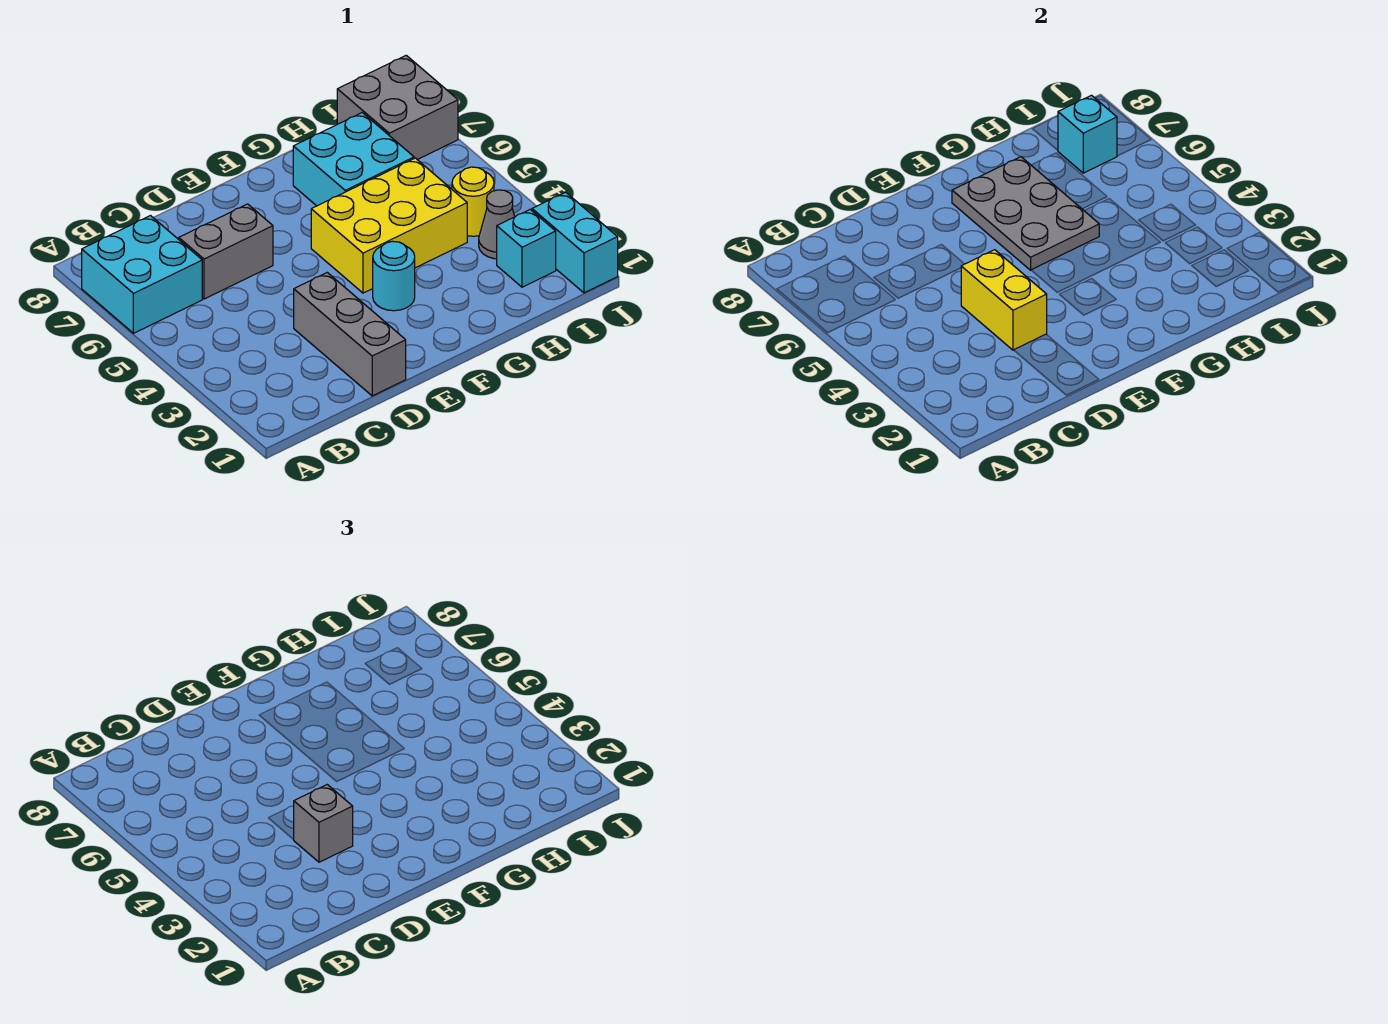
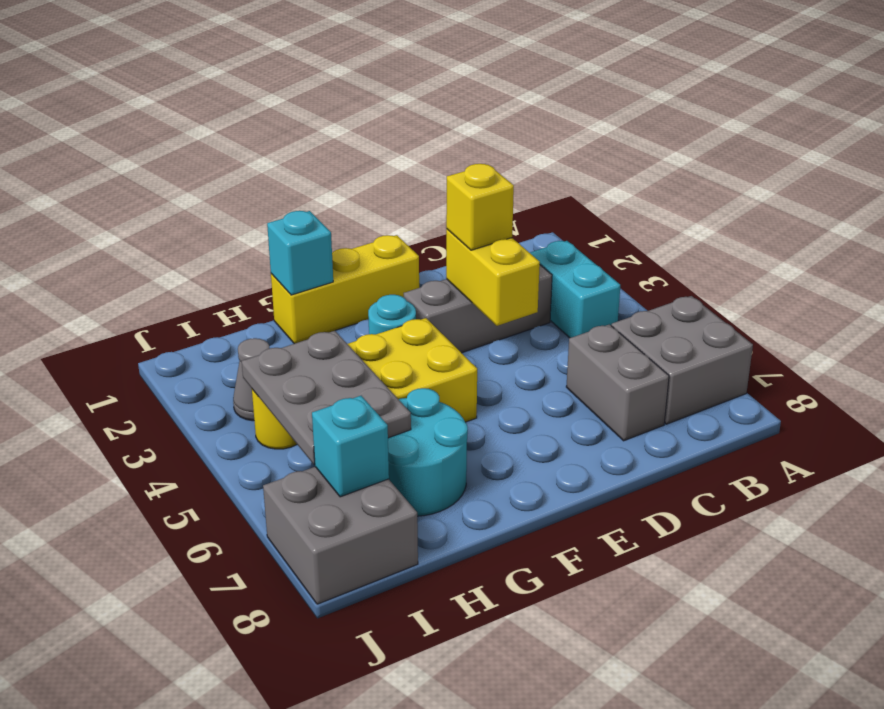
cyan 2x2 brick [82,216,202,333] -> grey 2x2 brick [611,296,753,424]
grey 1x2 brick [179,204,273,299] -> grey 1x2 brick turned to [566,324,669,441]
grey 1x3 brick [294,273,406,396] -> grey 1x3 brick turned to [404,265,552,353]
grey 1x1 brick [293,785,353,862] -> yellow 1x1 brick [446,164,514,250]
none -> yellow 1x3 brick [271,235,419,344]
grey 2x3 plate [952,157,1099,270] -> grey 2x3 plate moved to [242,331,411,464]
cyan 2x2 brick [293,113,414,206] -> cyan 2x2 round brick [388,388,468,516]
cyan 1x1 brick [497,209,556,287] -> cyan 1x1 brick moved to [267,211,333,295]
cyan 1x2 brick [532,192,618,293] -> cyan 1x2 brick moved to [530,241,620,338]

